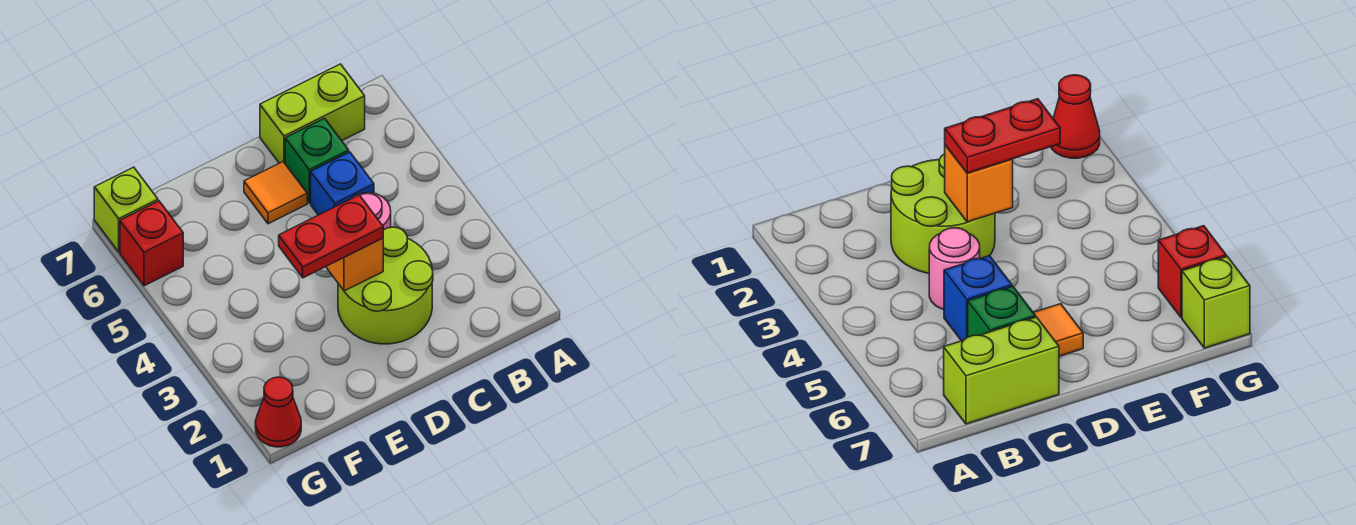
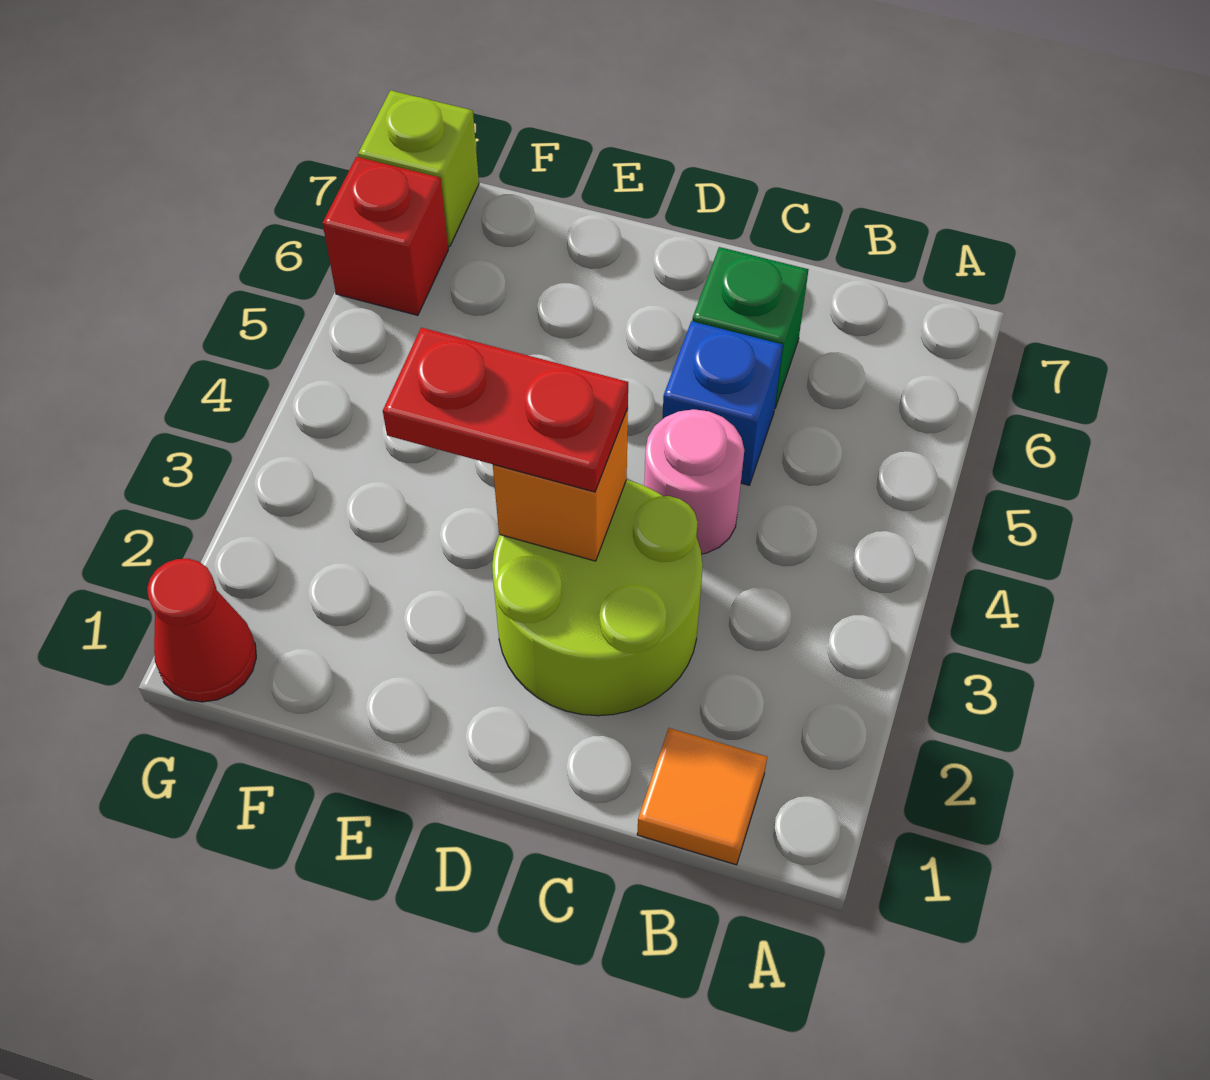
lime 1x2 brick [260,64,365,163] -> none
orange 1x1 tile [244,162,307,224] -> orange 1x1 tile moved to [637,728,767,865]

